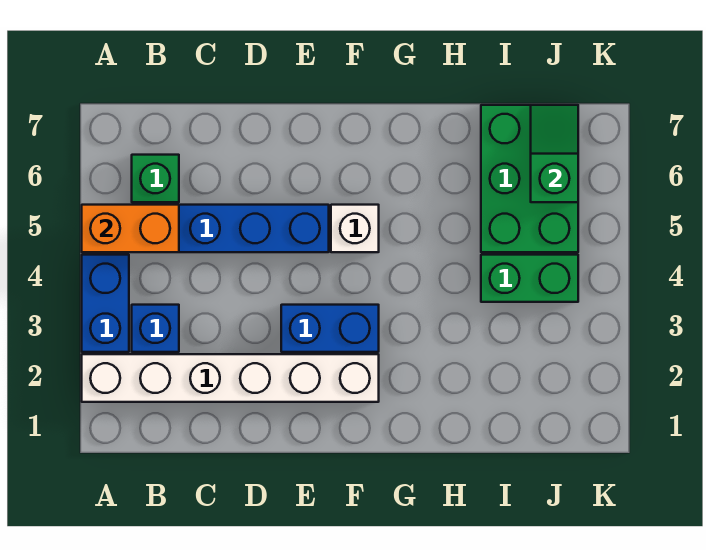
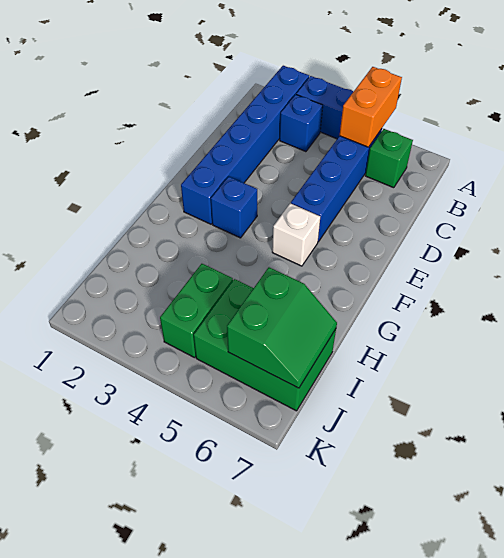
white 1x6 brick [82,354,379,402] -> blue 1x6 brick [181,66,309,224]
blue 1x2 brick [281,305,379,352] -> blue 1x1 brick [211,177,257,238]
green 1x2 slope [531,105,578,202] -> green 2x2 slope [227,267,337,388]

